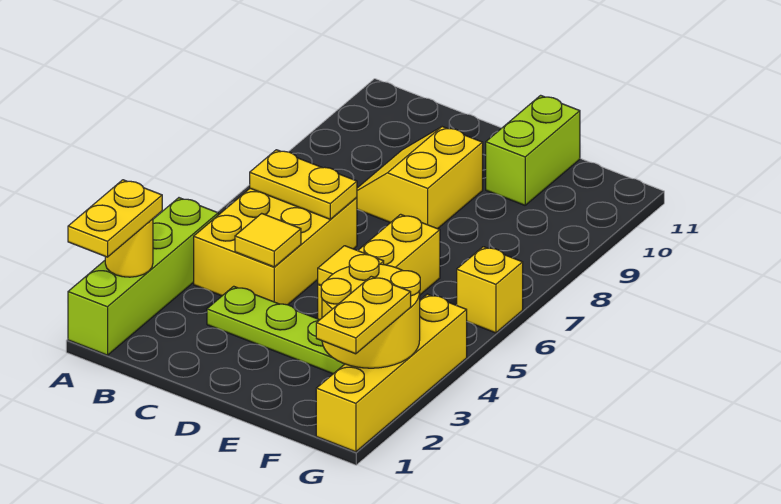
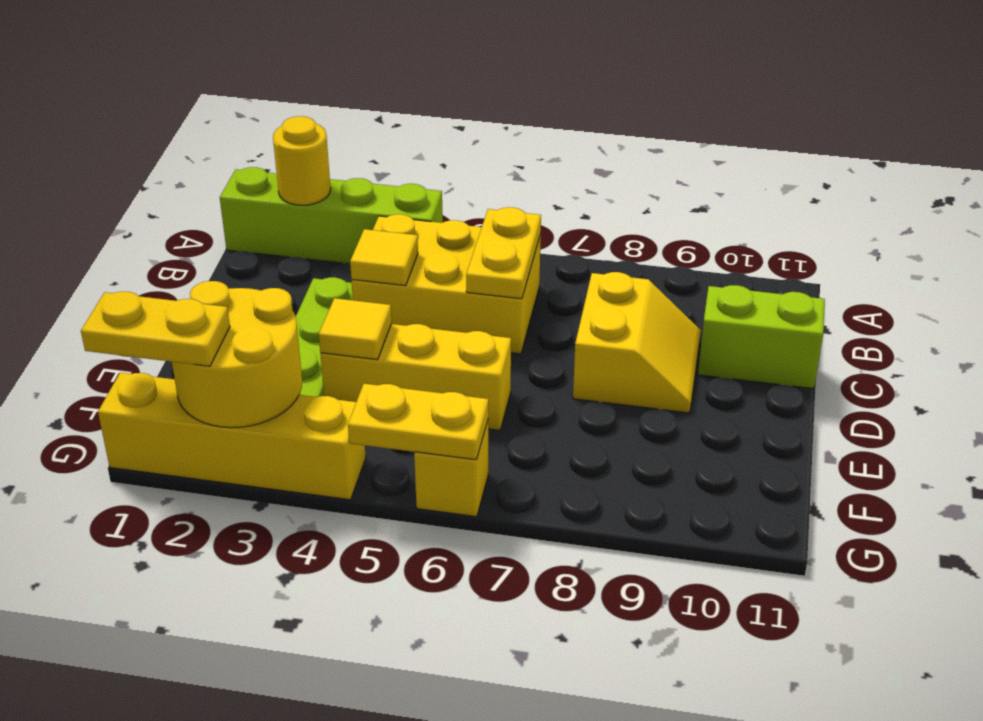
yellow 1x2 plate [68,180,162,257] -> yellow 1x2 plate moved to [348,384,488,460]
yellow 2x2 slope [357,127,483,229] -> yellow 2x2 slope turned to [573,272,701,413]
lime 1x2 brick [486,95,580,205] -> lime 1x2 brick moved to [698,285,825,389]

